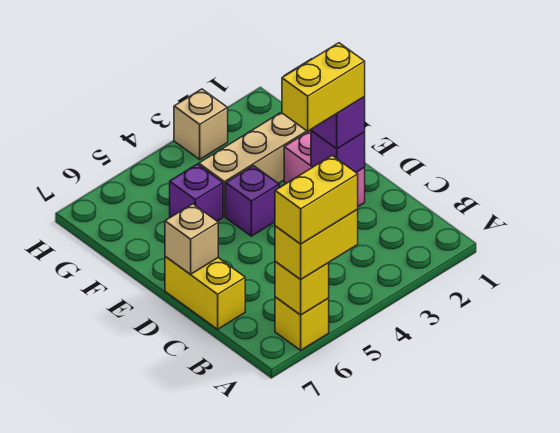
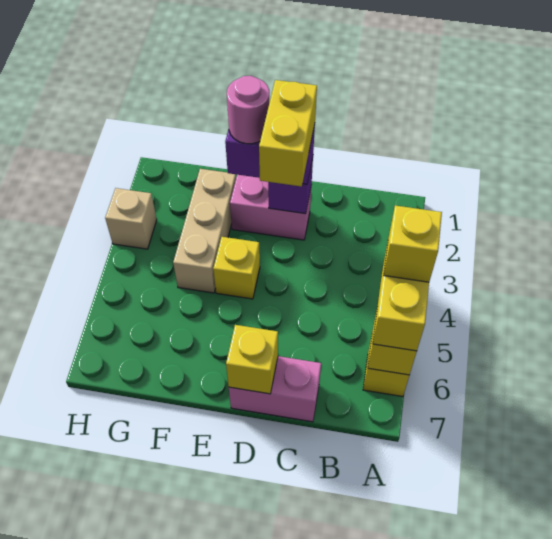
yellow 1x2 brick [275,156,358,244] -> yellow 1x1 brick [384,205,442,282]
yellow 1x2 brick [165,256,245,329] -> pink 1x2 brick [229,356,321,422]
tan 1x1 brick [165,204,218,274] -> yellow 1x1 brick [226,325,278,394]
none -> pink 1x1 round brick [227,76,269,144]
purple 1x1 brick [226,166,279,236] -> yellow 1x1 brick [213,237,260,299]
purple 1x1 brick [170,164,223,221] -> none

